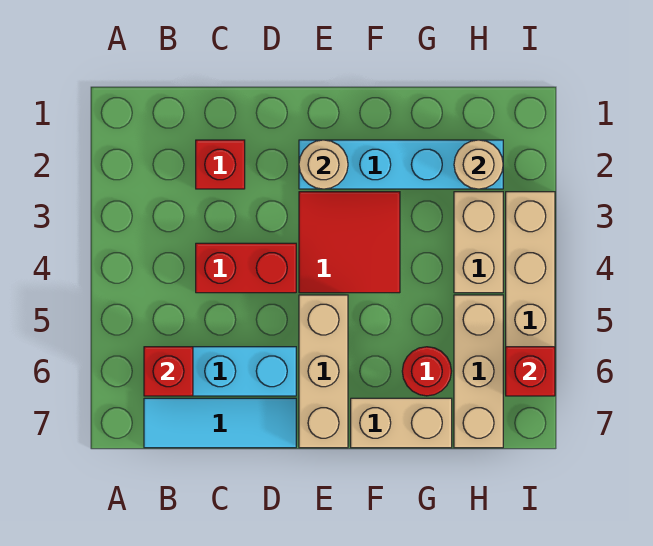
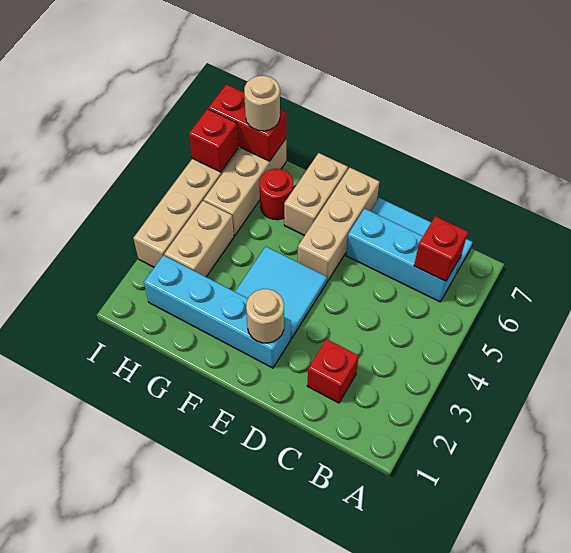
red 1x2 brick [196,243,296,293] -> red 1x2 brick moved to [208,84,286,161]
red 2x2 tile [299,192,400,293] -> cyan 2x2 tile [235,246,327,339]
tan 1x2 brick [351,398,452,448] -> tan 1x2 brick turned to [284,153,348,236]
tan 1x1 round brick [454,140,503,189] -> tan 1x1 round brick moved to [244,76,280,131]

